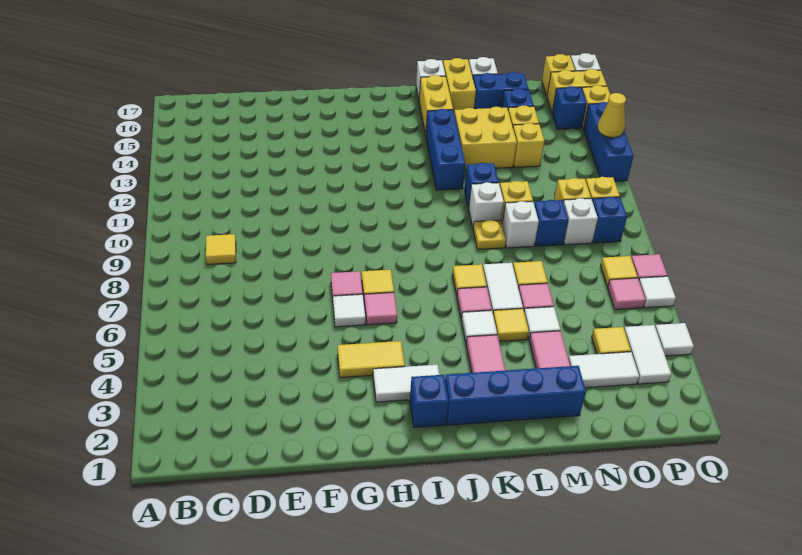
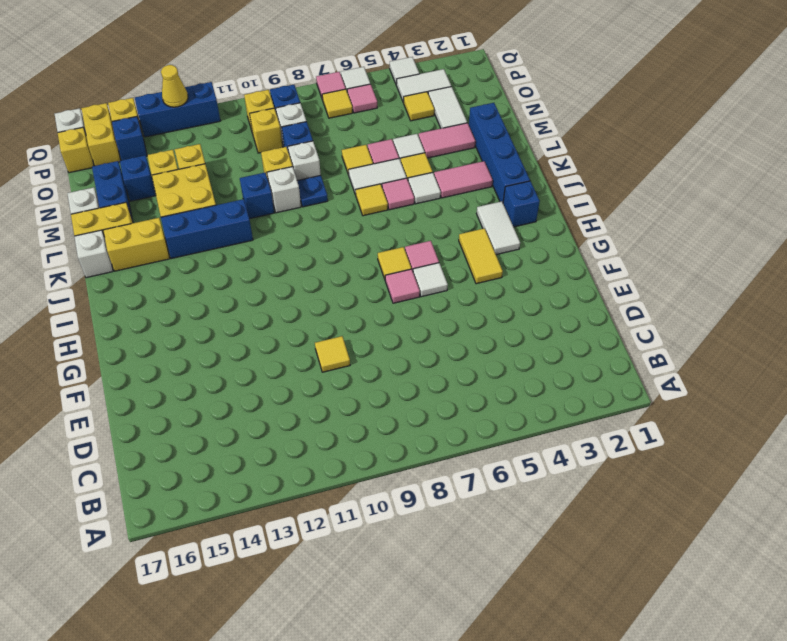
yellow 1x1 tile [206,234,236,265] -> yellow 1x1 tile moved to [315,336,350,372]
yellow 1x1 plate [473,220,506,249] -> blue 1x1 plate [297,175,328,207]

